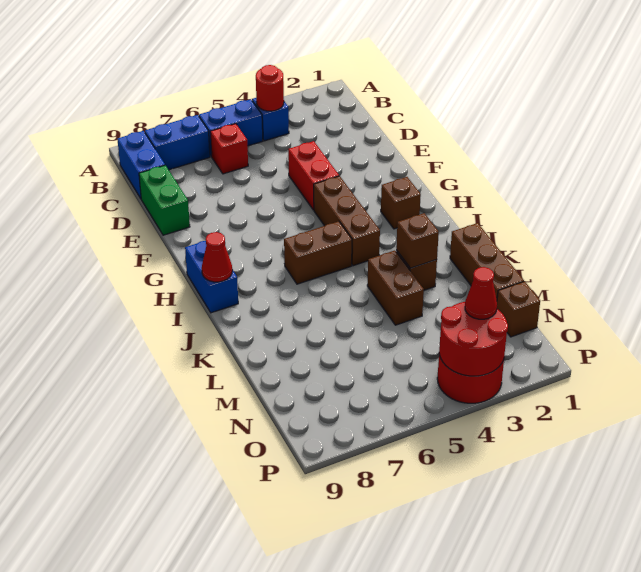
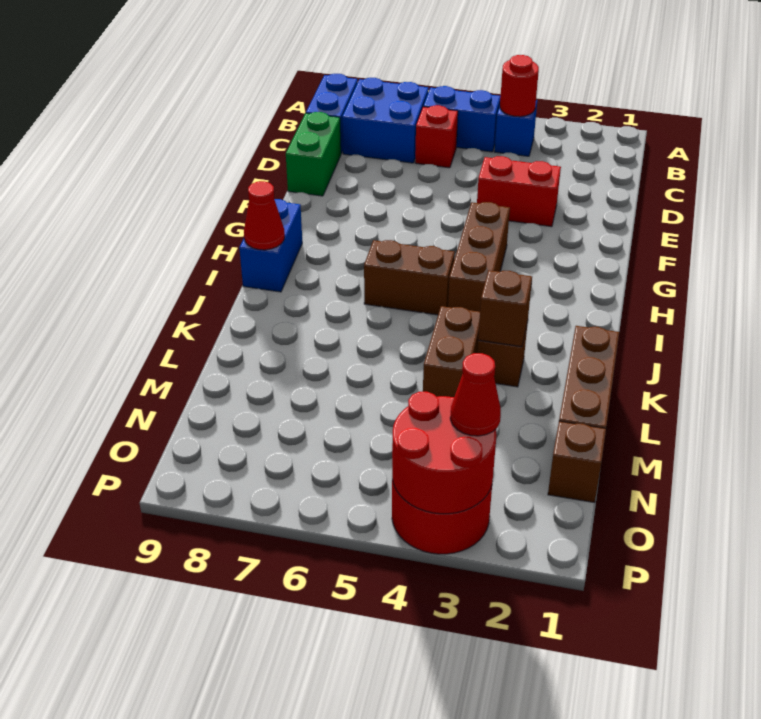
blue 1x2 brick [145,115,210,170] -> blue 2x2 brick [342,78,429,163]
red 1x2 brick [288,141,339,210] -> red 1x2 brick turned to [477,156,561,227]
brown 1x1 brick [381,177,421,229] -> none

